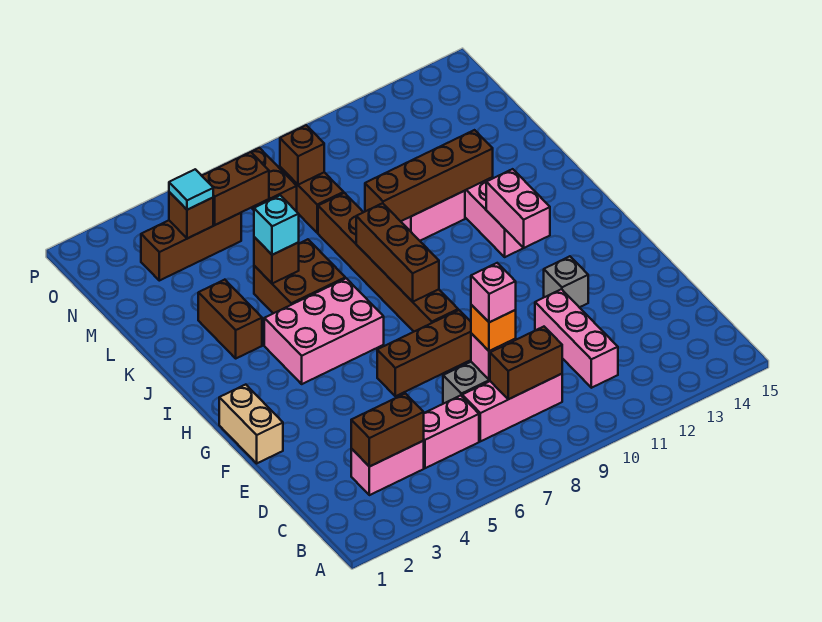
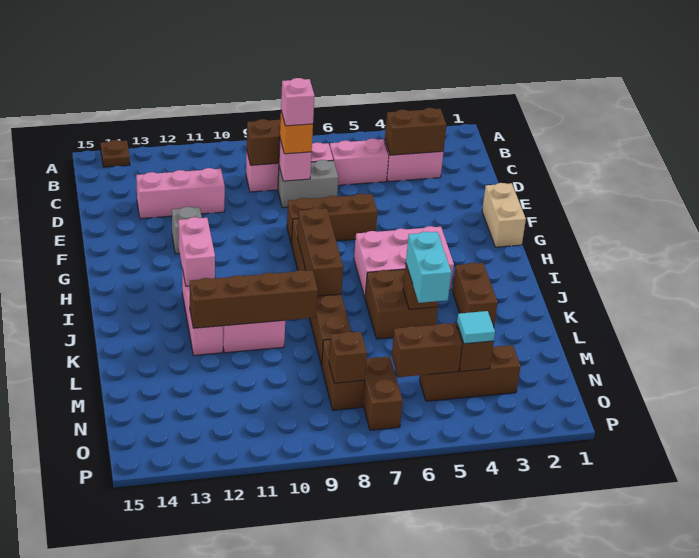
none -> brown 1x1 plate [101,140,130,167]
pink 1x3 brick [535,289,618,388] -> pink 1x3 brick turned to [136,168,225,219]
cyan 1x1 brick [254,195,299,255] -> cyan 1x2 brick [406,232,451,303]

